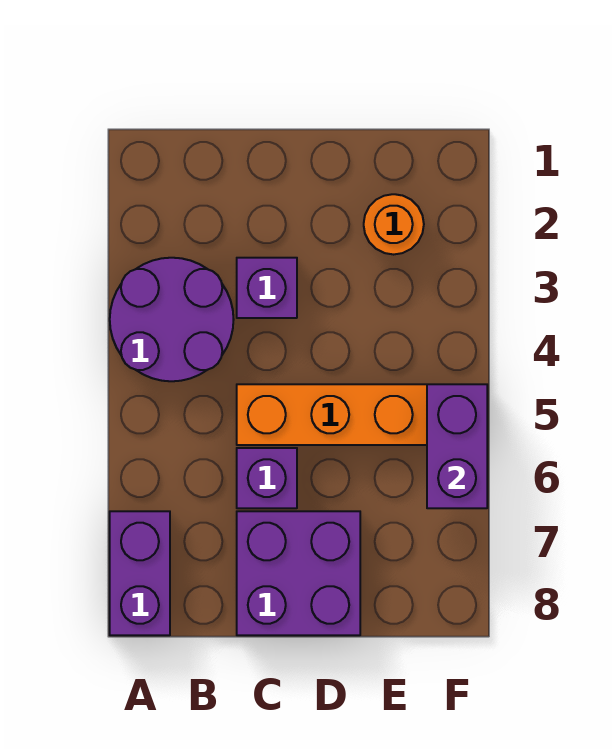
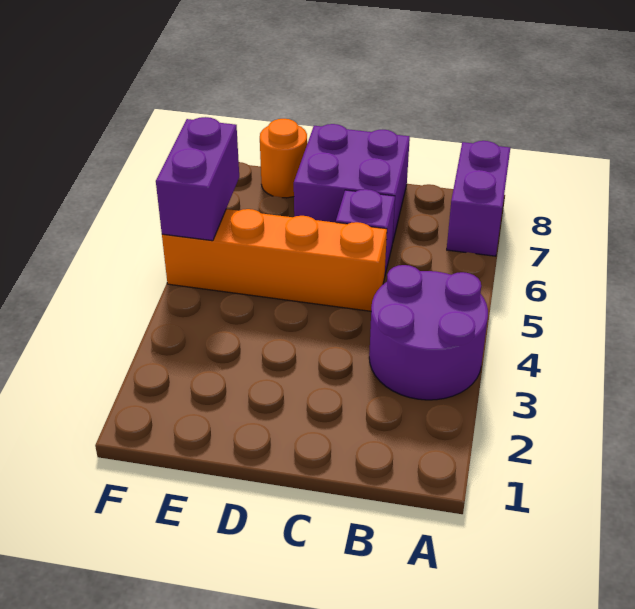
purple 1x1 brick [237,258,297,318] -> none
orange 1x1 round brick [364,194,424,255] -> orange 1x1 round brick moved to [260,119,307,198]

